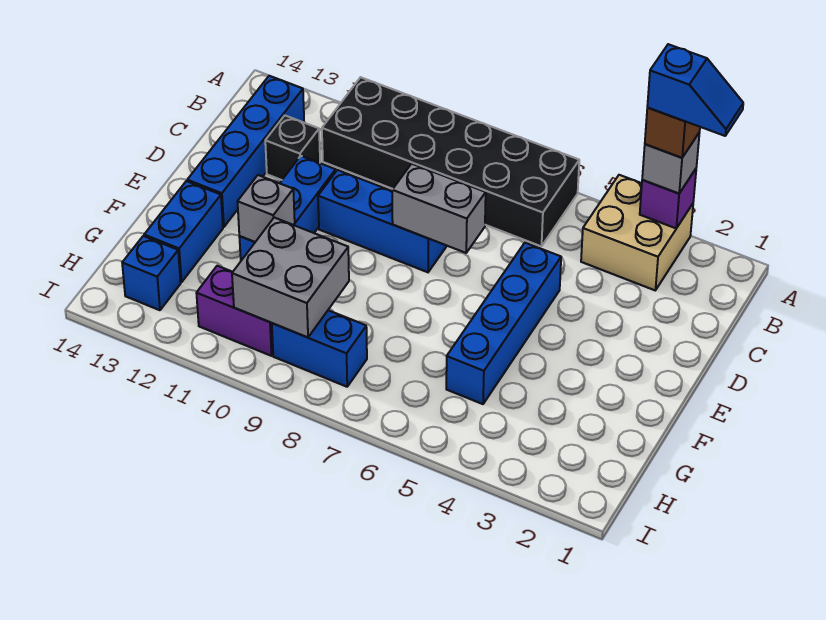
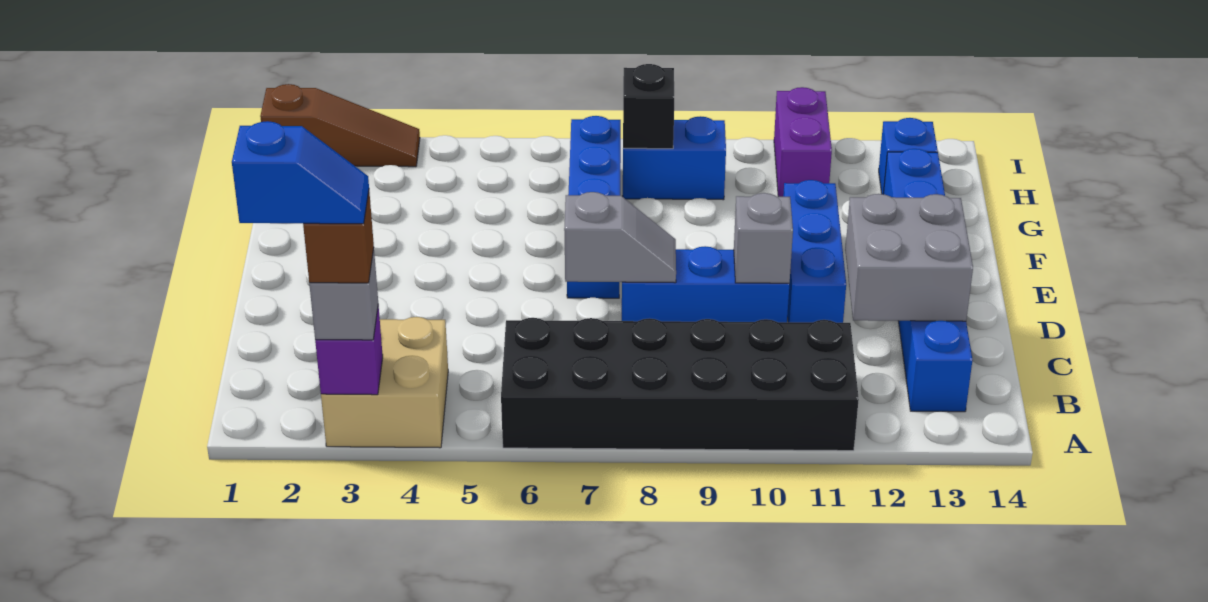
blue 1x2 slope [647,44,743,136] -> blue 1x2 slope turned to [232,121,369,224]
black 1x1 brick [265,116,320,180] -> black 1x1 brick moved to [623,64,674,149]
blue 1x4 brick [446,243,561,404] -> blue 1x4 brick moved to [567,116,621,298]
grey 1x2 brick [392,164,486,253] -> grey 1x2 slope [564,192,676,283]
grey 1x1 brick [238,175,295,242] -> grey 1x1 brick moved to [734,193,793,283]
grey 2x2 brick [232,218,349,337] -> grey 2x2 brick moved to [845,194,973,321]
purple 1x2 brick [196,266,273,356] -> purple 1x2 brick turned to [774,87,832,197]
none -> brown 1x3 slope [260,84,420,167]

